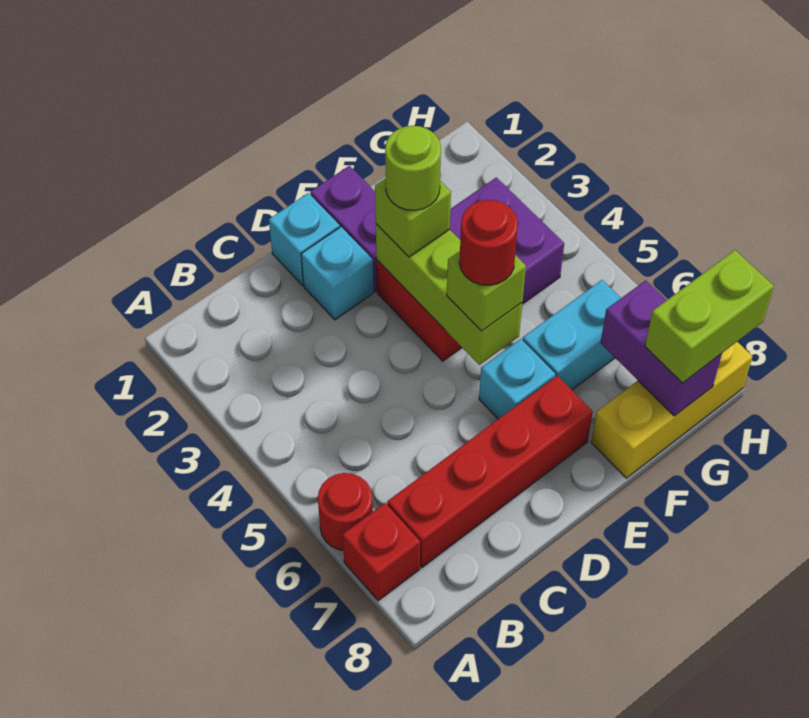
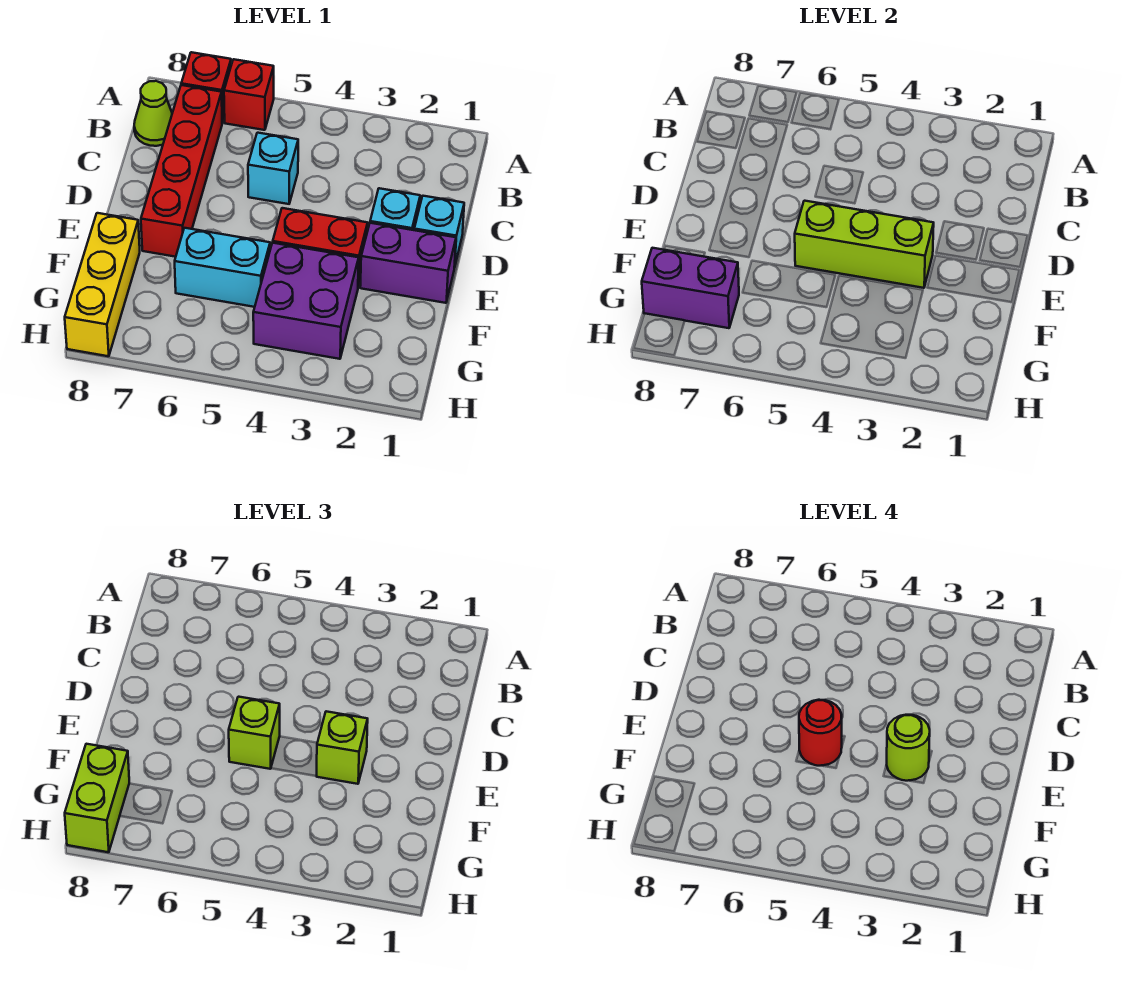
red 1x1 round brick [318,473,373,550] -> red 1x1 brick [224,59,274,130]
none -> lime 1x1 cone [134,81,172,146]
cyan 1x1 brick [479,339,555,419] -> cyan 1x1 brick moved to [248,133,298,204]
cyan 1x2 brick [523,280,621,390] -> cyan 1x2 brick turned to [175,228,270,307]

